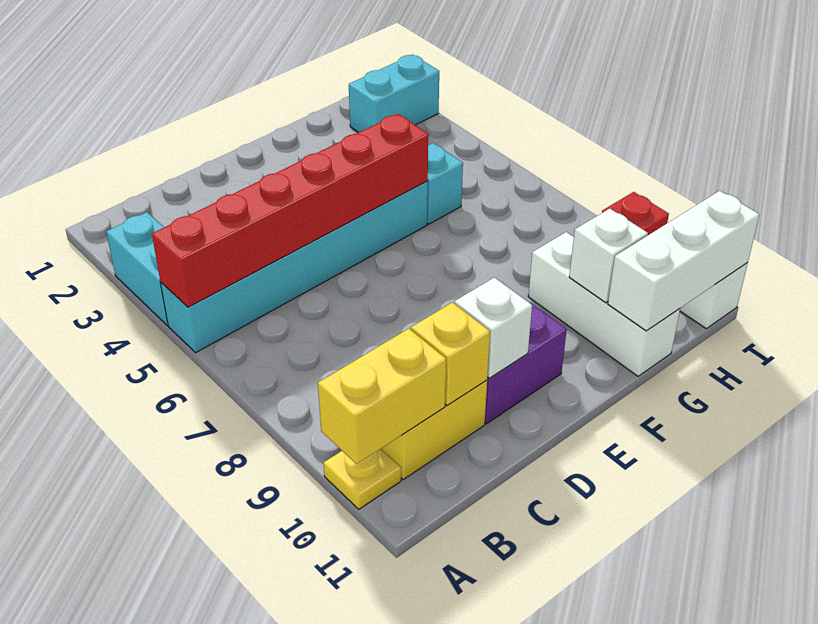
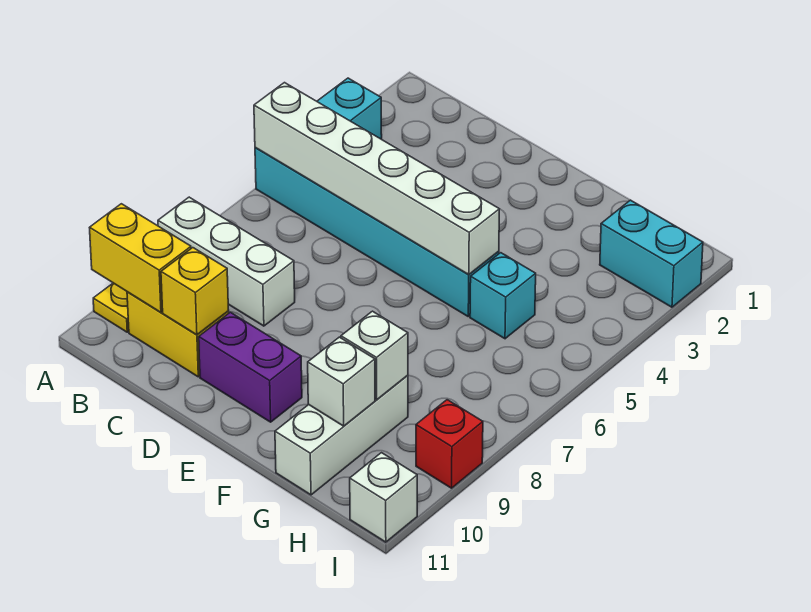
red 1x6 brick [152,114,428,307] -> white 1x6 brick [254,83,499,274]
white 1x1 brick [455,277,532,378] -> white 1x1 brick moved to [341,311,408,400]
white 1x3 brick [608,191,759,331] -> white 1x3 brick moved to [158,197,295,326]

